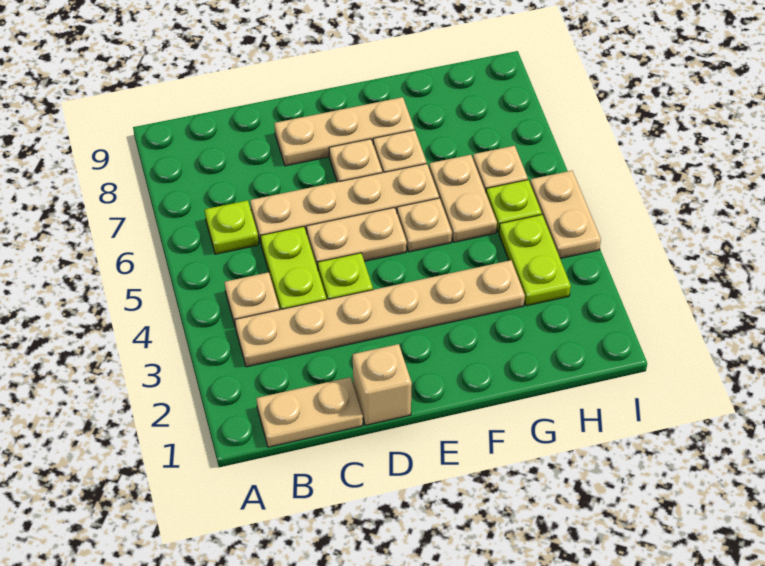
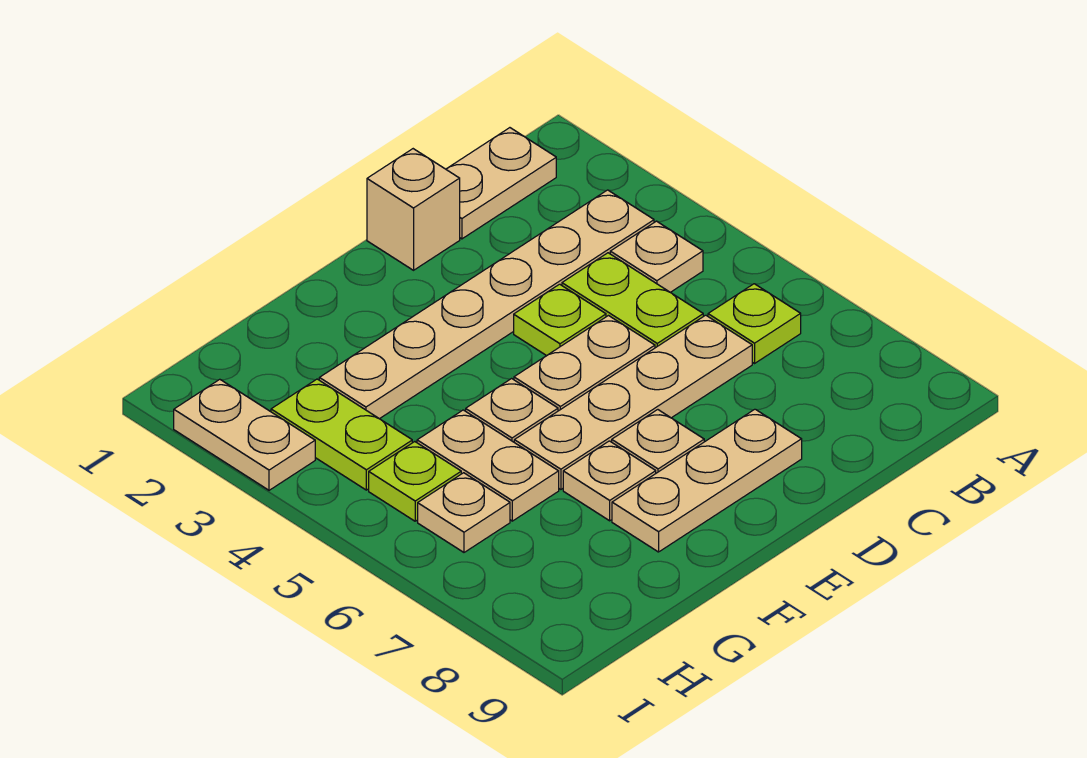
tan 1x2 plate [530,171,601,259] -> tan 1x2 plate moved to [174,379,315,490]

